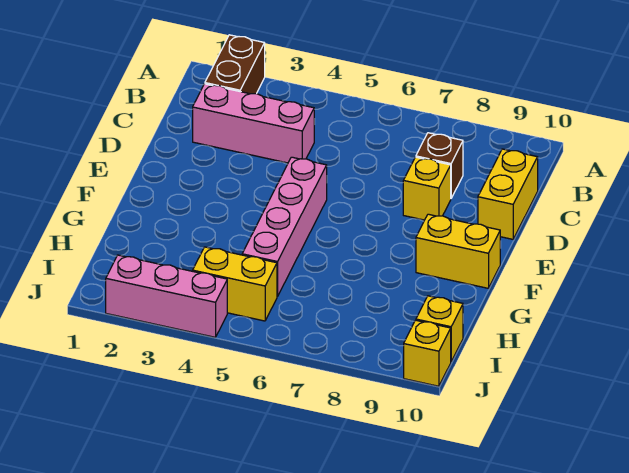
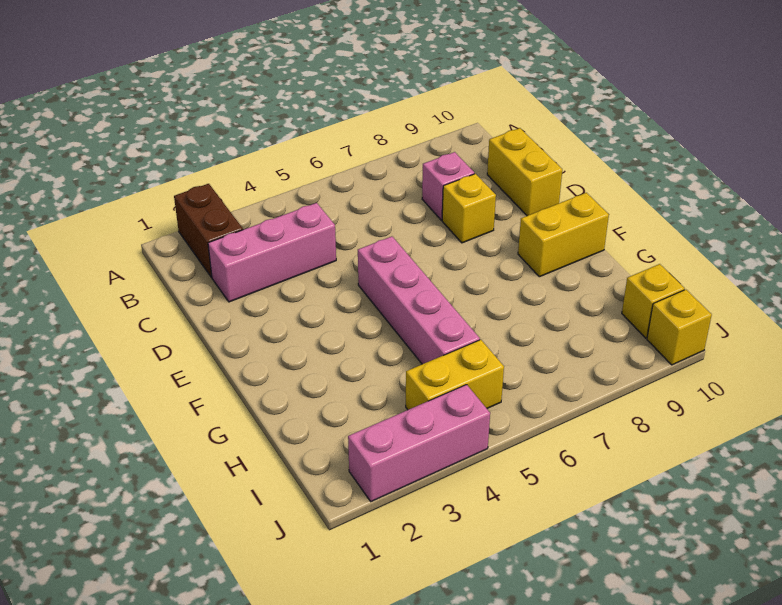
brown 1x1 brick [416,133,463,198] -> pink 1x1 brick [422,152,474,220]

